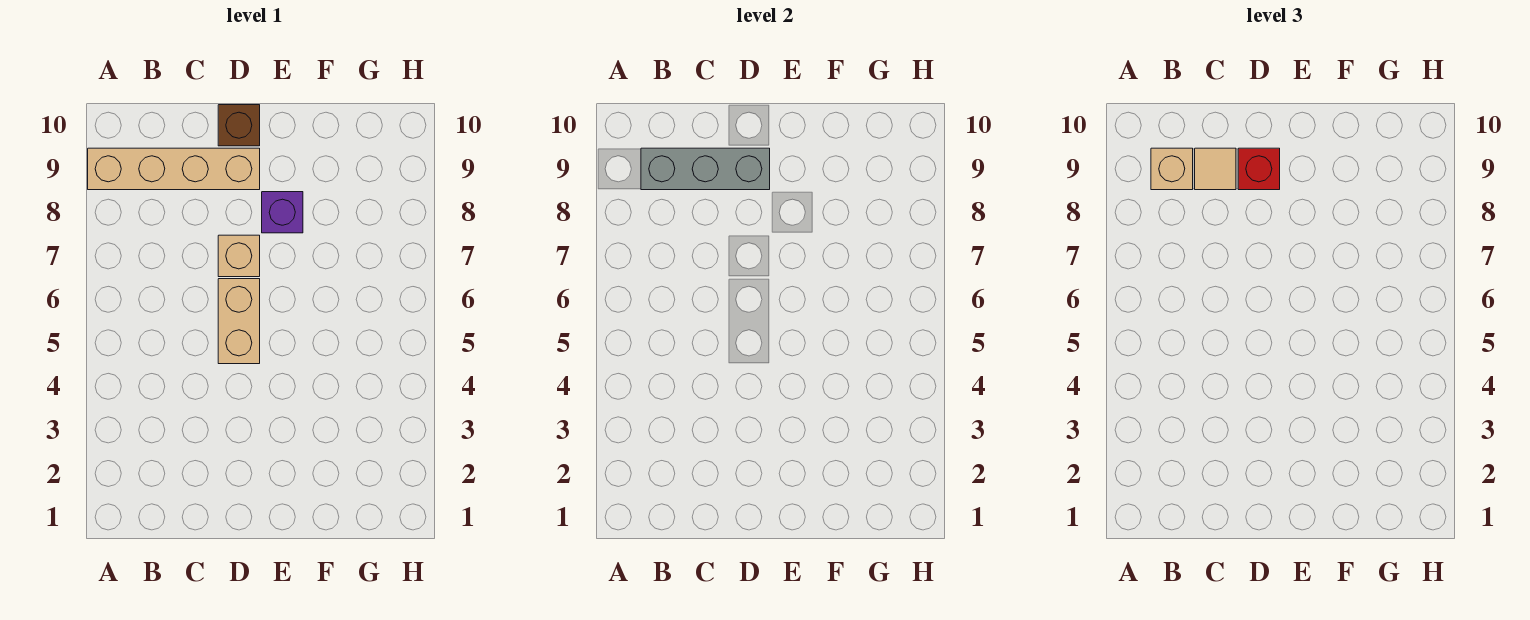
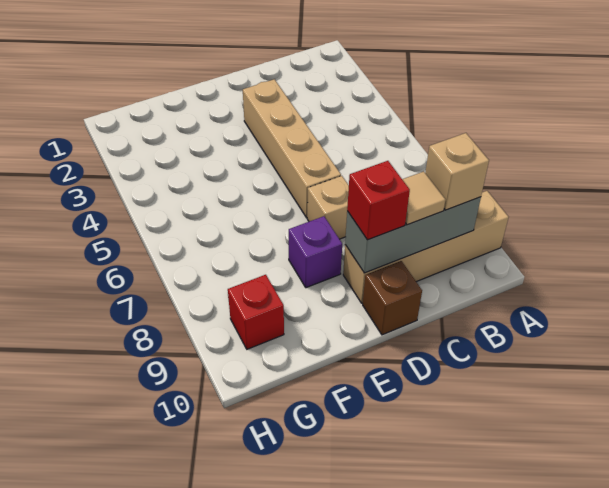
tan 1x2 brick [218,279,260,364] -> tan 1x4 brick [243,79,341,218]
none -> red 1x1 brick [228,275,284,349]

